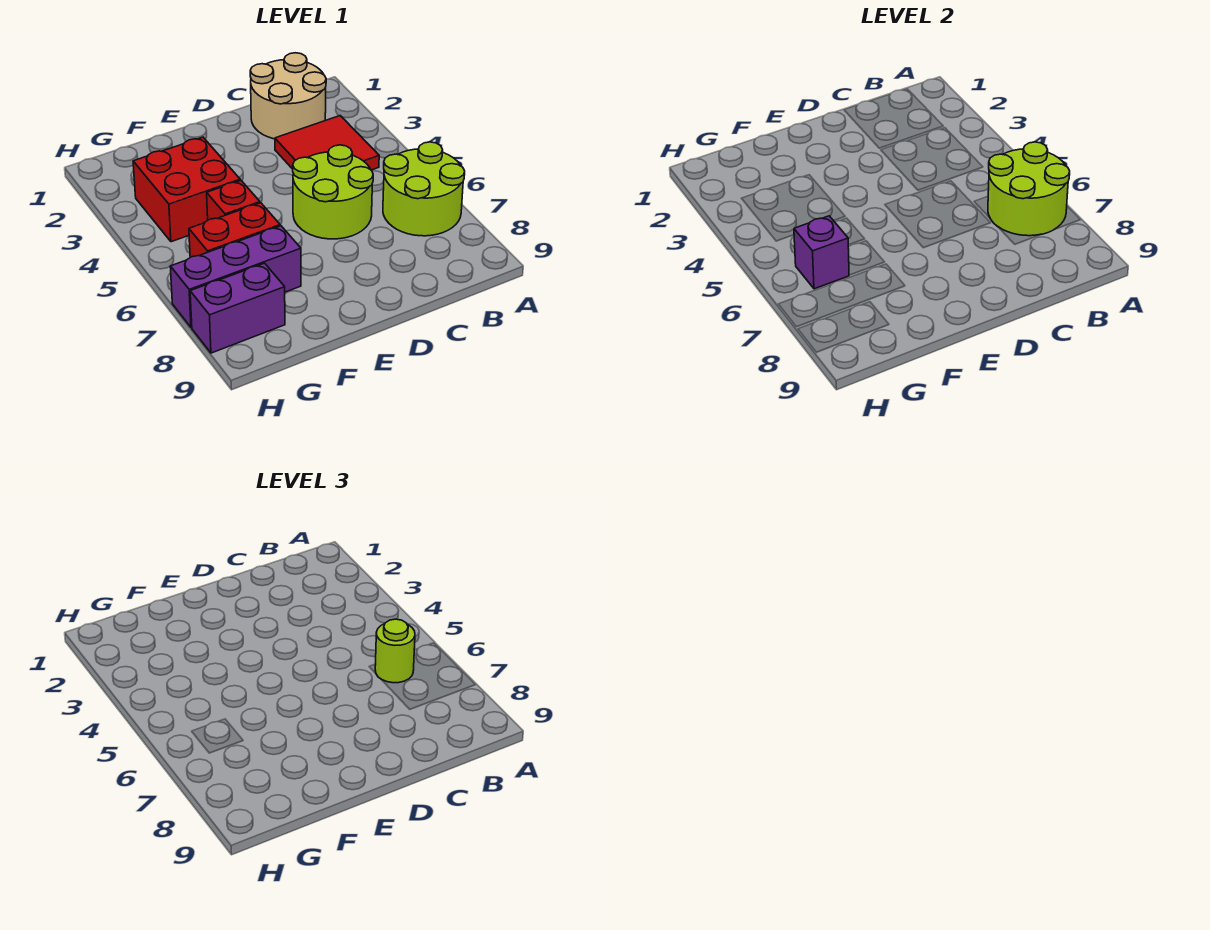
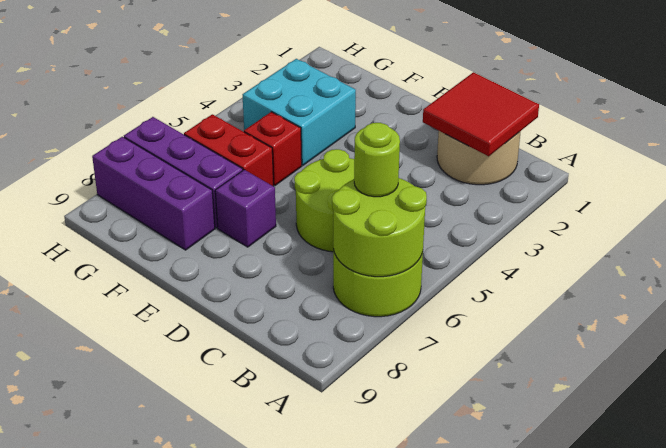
red 2x2 tile [275,116,379,170] -> red 2x2 tile moved to [423,72,539,156]
red 2x2 brick [133,137,240,242] -> cyan 2x2 brick [242,59,356,165]
purple 1x1 brick [794,216,849,289] -> purple 1x1 brick moved to [215,170,276,247]
purple 1x2 brick [190,263,285,353] -> purple 1x3 brick [92,137,215,250]

